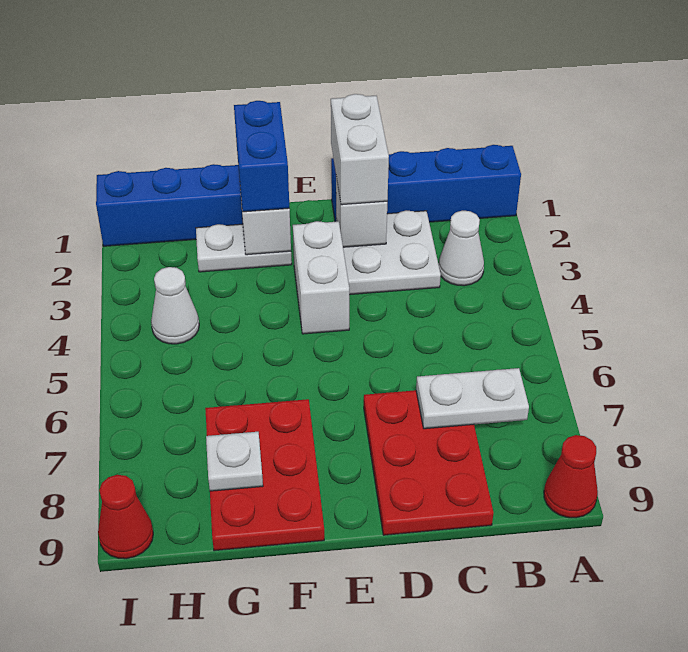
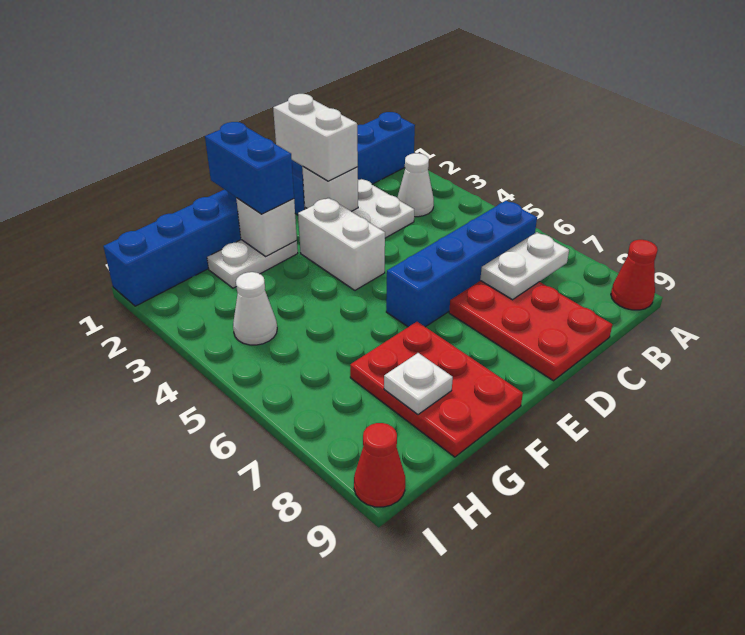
none -> blue 1x4 brick [386,201,537,327]

